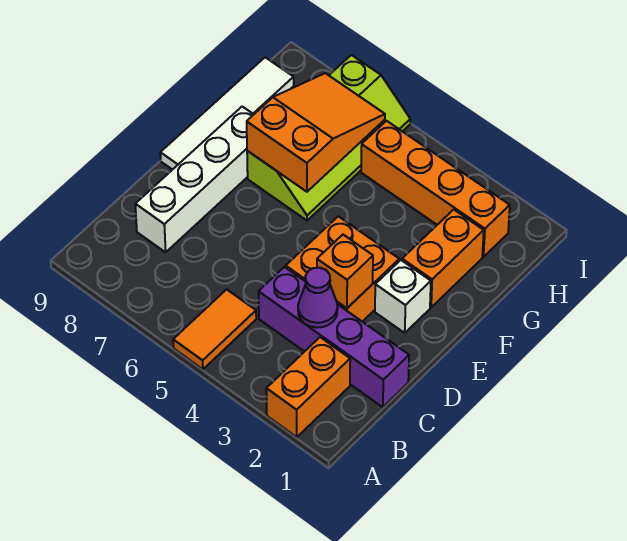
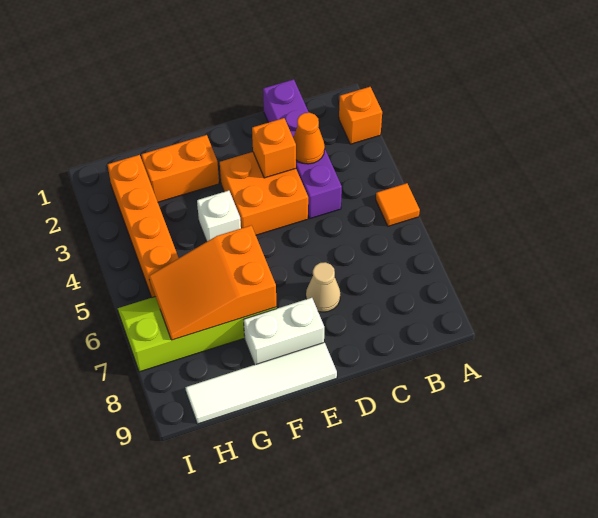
orange 1x2 brick [266,337,350,437] -> orange 1x1 brick [339,87,382,144]
orange 1x2 tile [173,289,256,369] -> orange 1x1 tile [376,183,420,226]
purple 1x1 cone [298,268,338,328] -> orange 1x1 cone [293,113,325,164]
white 1x4 brick [135,107,254,252] -> white 1x2 brick [244,298,324,365]
none -> tan 1x1 cone [306,262,340,312]
white 1x1 brick [375,260,431,333] -> white 1x1 brick moved to [197,191,241,242]

